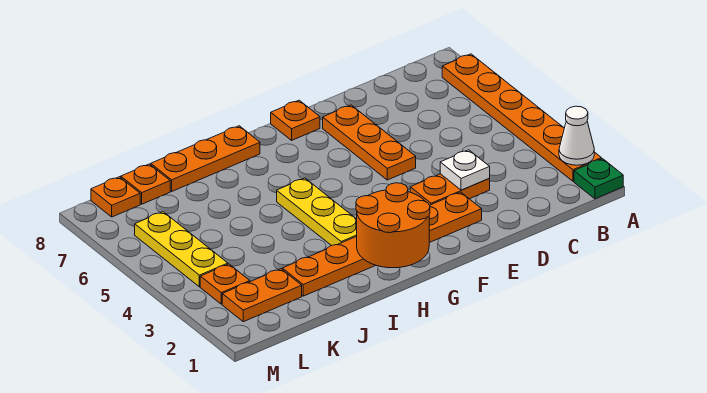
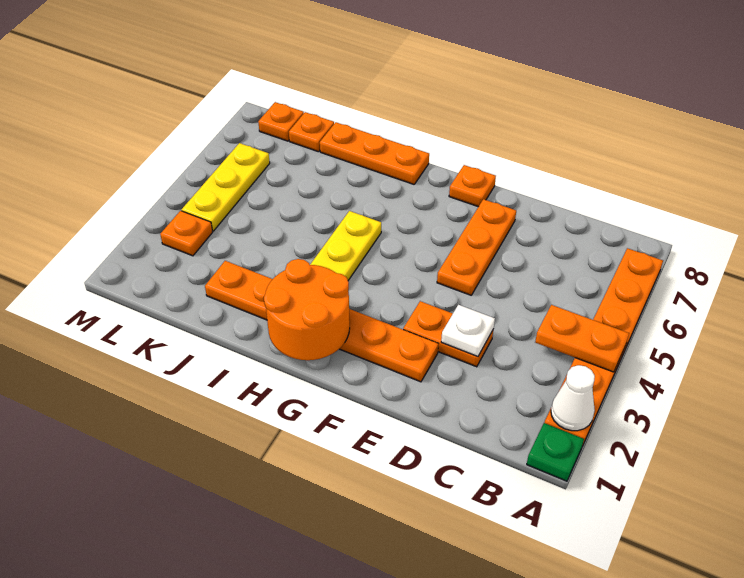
orange 1x2 plate [222,269,302,322] -> orange 1x2 plate moved to [535,305,629,372]

